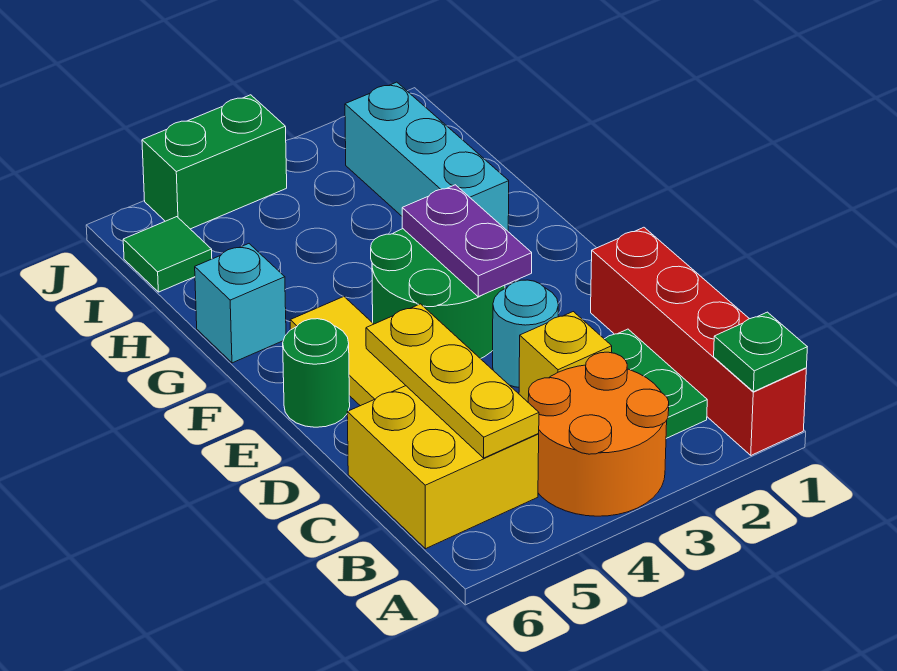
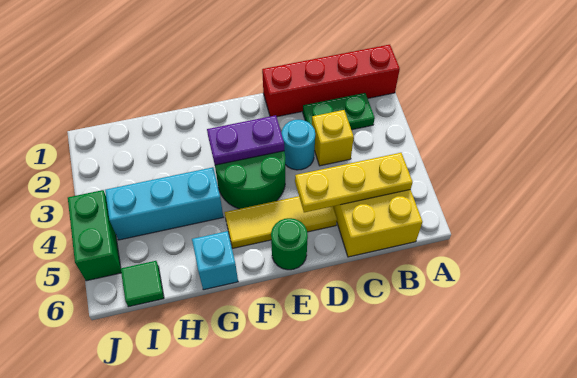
green 1x1 plate [714,312,807,392] -> none
orange 2x2 round brick [528,352,669,516] -> none
cyan 1x3 brick [345,82,509,231] -> cyan 1x3 brick moved to [105,167,223,240]

